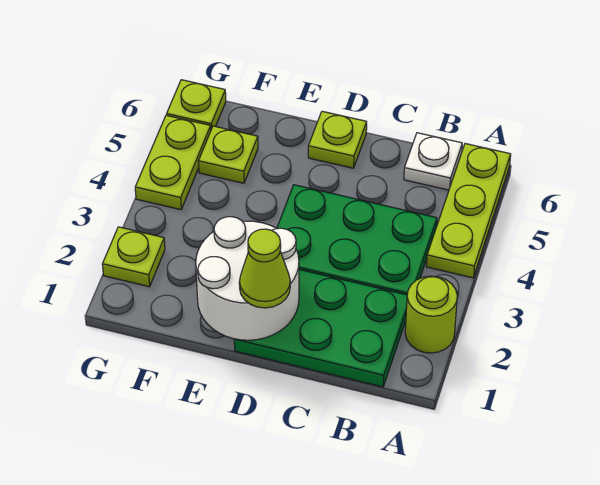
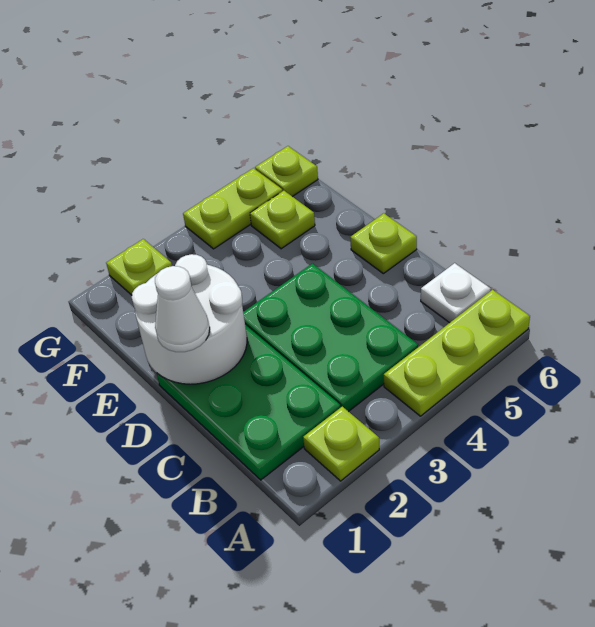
lime 1x1 round brick [405,276,457,353] -> lime 1x1 plate [303,406,379,481]
lime 1x1 cone [239,229,290,308] -> white 1x1 cone [155,266,210,352]

